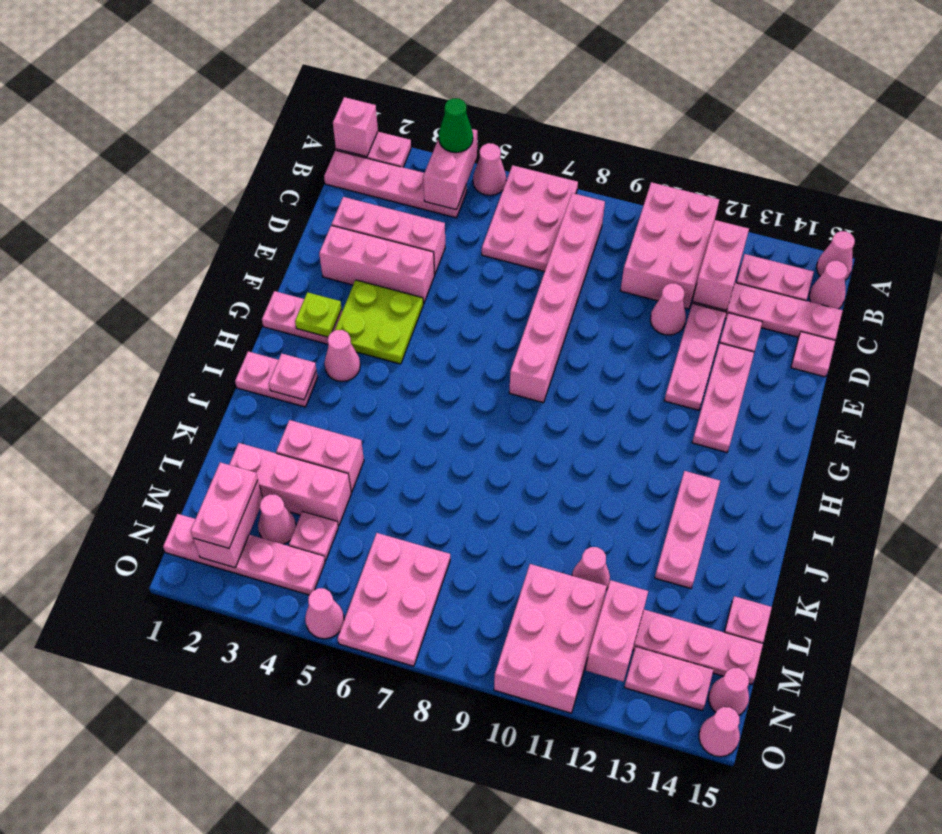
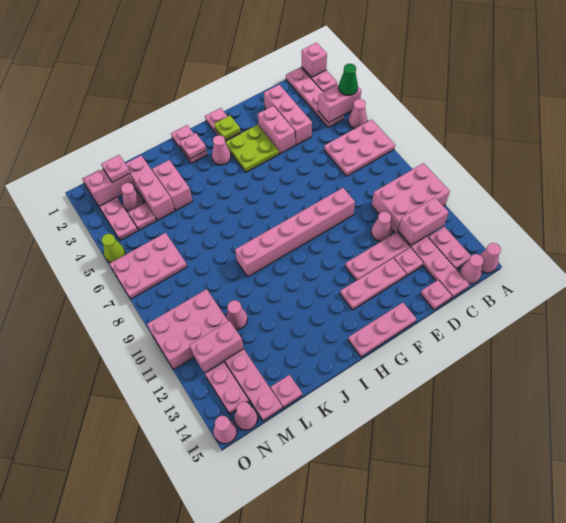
pink 1x6 brick [509,193,605,403] -> pink 1x6 brick moved to [235,188,355,277]
pink 1x3 brick [319,225,435,304] -> pink 1x2 brick [258,106,295,154]
pink 1x3 plate [655,471,720,588] -> pink 1x3 plate moved to [348,303,416,357]
pink 1x2 plate [190,462,258,548] -> pink 1x1 plate [101,155,130,182]
pink 1x1 cone [305,588,344,639] -> lime 1x1 cone [101,234,125,263]

